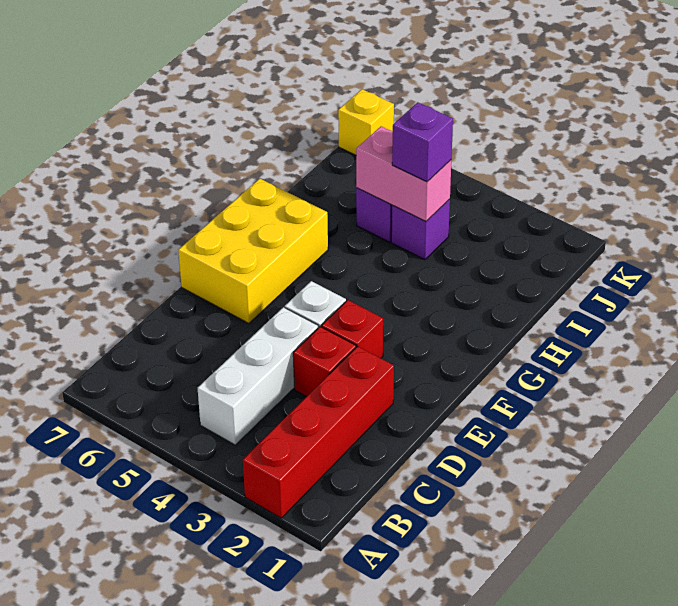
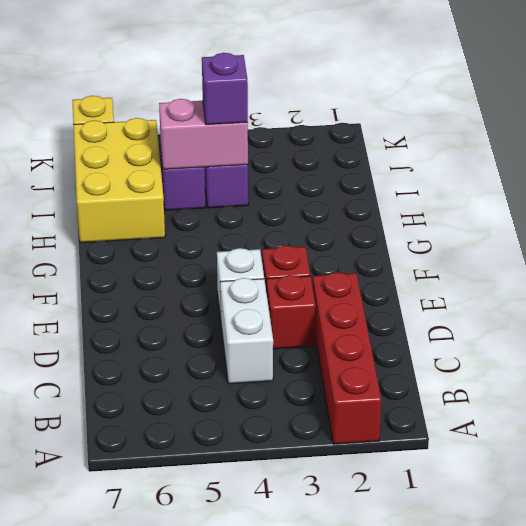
white 1x3 brick [198,307,318,445] -> white 1x2 brick [220,278,273,384]
yellow 2x3 brick [178,179,328,323] -> yellow 2x3 brick moved to [73,118,165,243]

